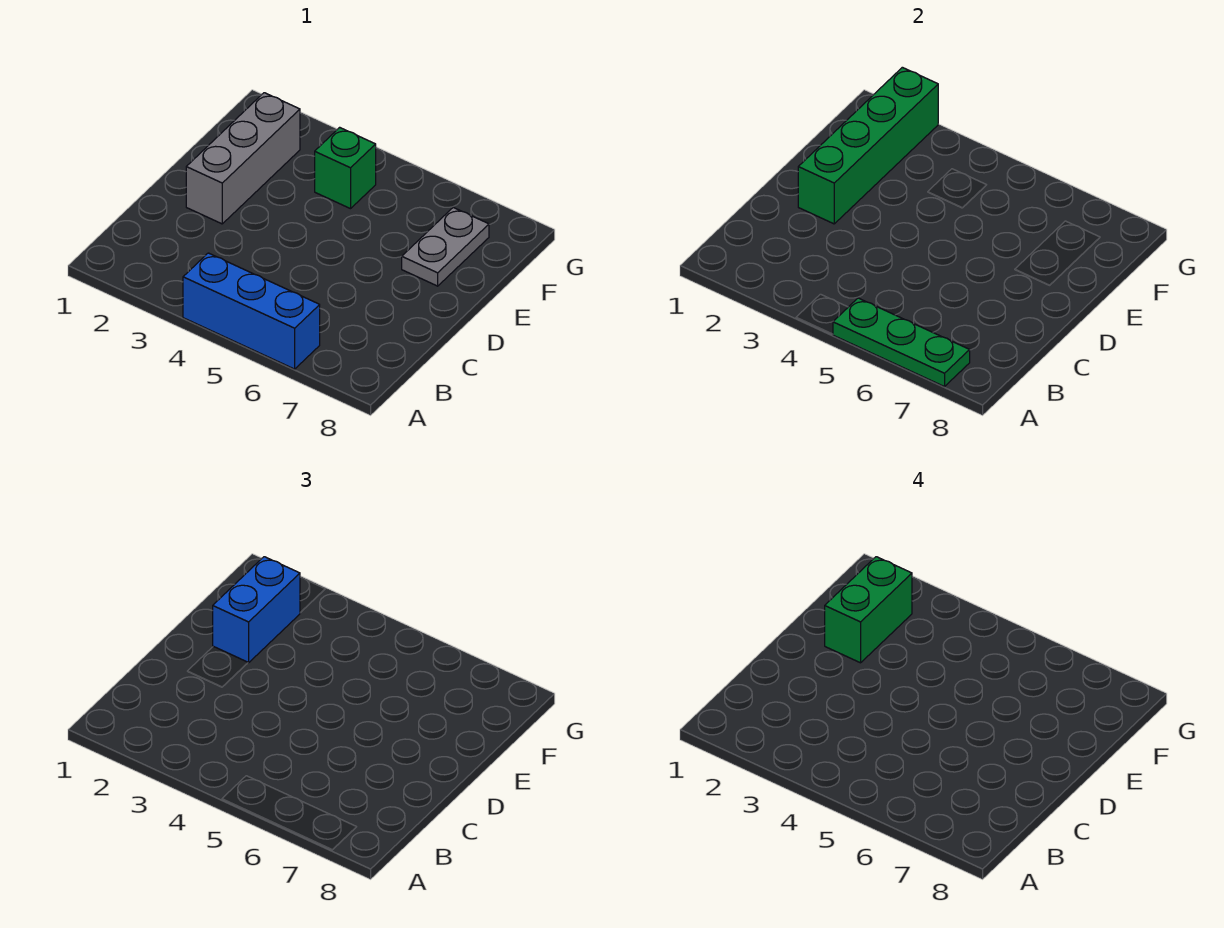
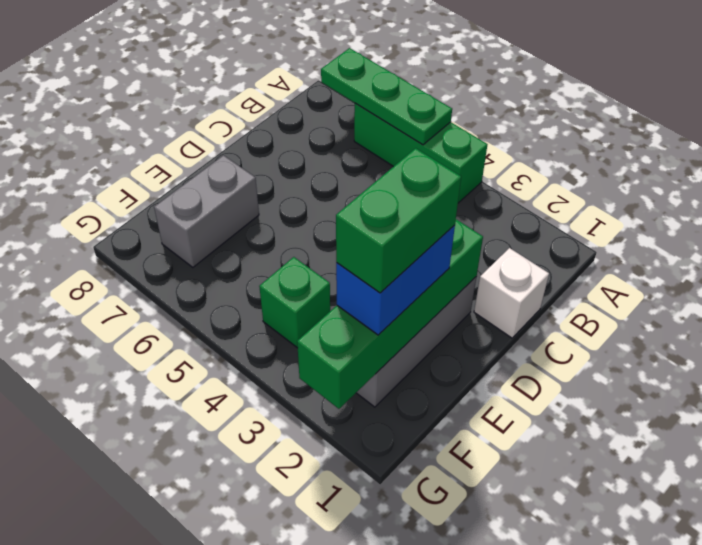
blue 1x3 brick [183,253,320,369] -> green 1x3 brick [354,103,487,203]
none -> white 1x1 brick [474,248,549,338]
grey 1x2 plate [402,207,489,286] -> grey 1x2 brick [154,155,259,267]

